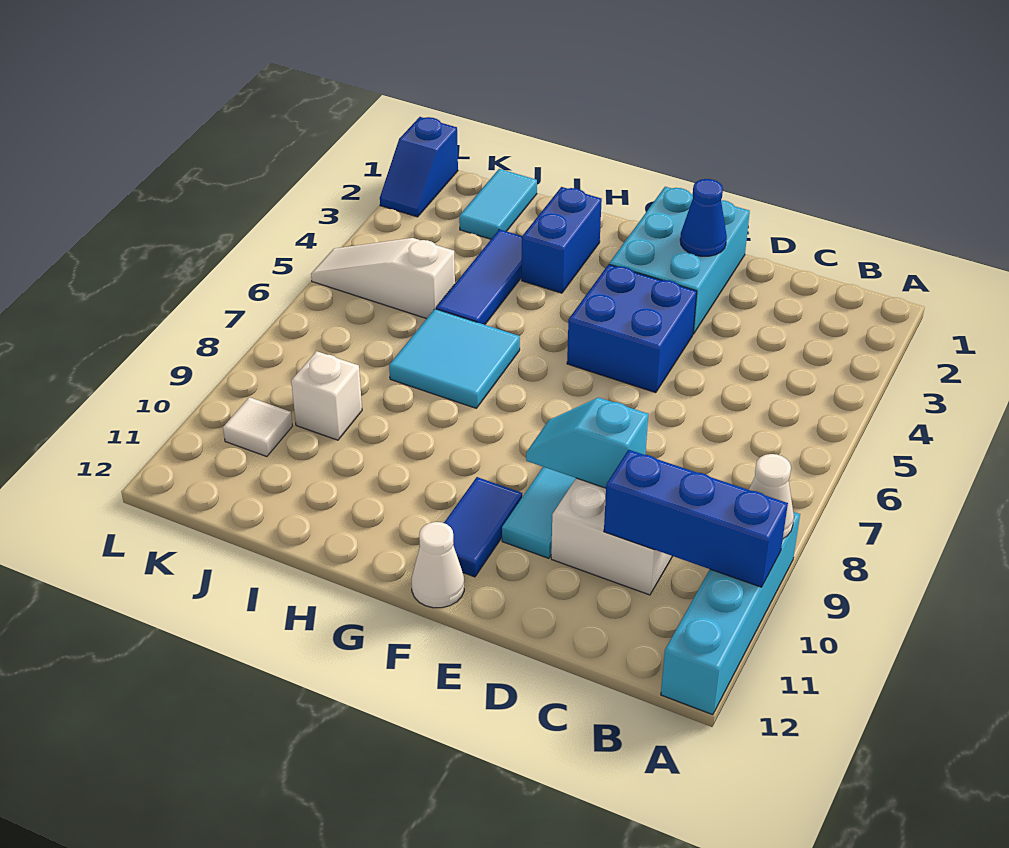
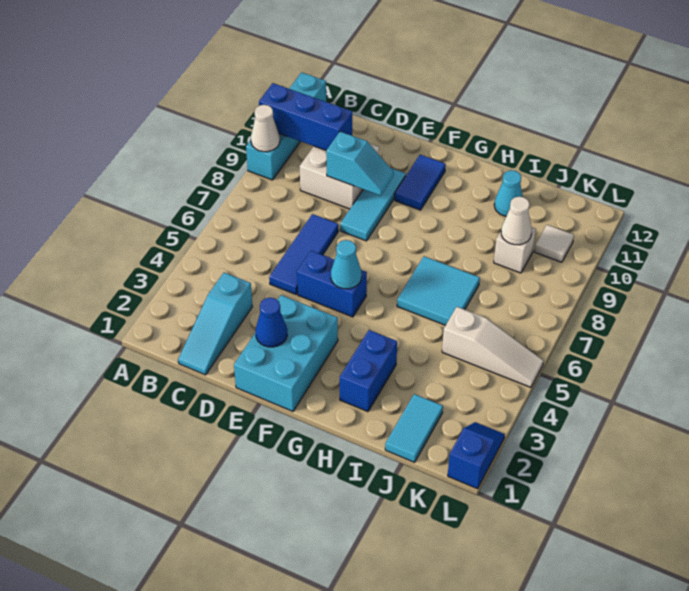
none -> cyan 1x3 slope [178,273,253,375]
blue 2x2 brick [567,264,697,393] -> blue 1x2 brick [297,251,367,317]
none -> cyan 1x1 cone [331,240,362,289]
white 1x1 cone [412,522,464,608] -> white 1x1 cone moved to [501,197,532,245]
blue 1x3 tile [436,229,522,325] -> blue 1x3 tile moved to [269,214,338,294]
none -> cyan 1x1 cone [494,170,523,216]

